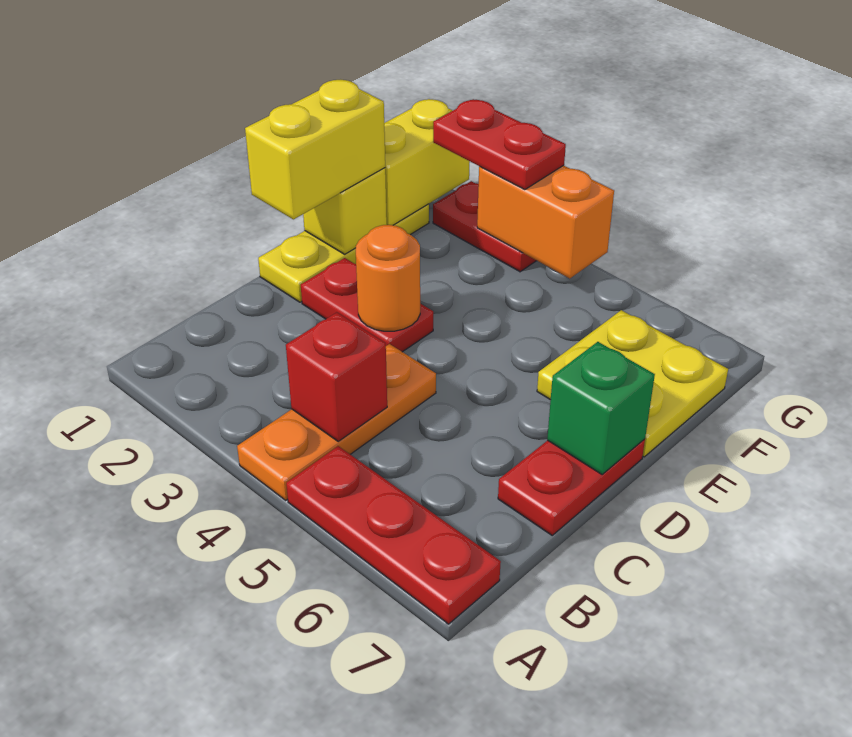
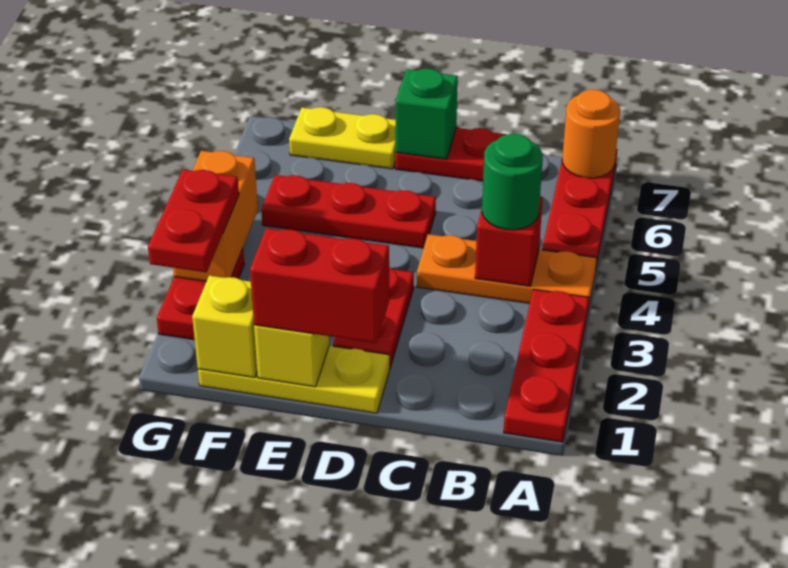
none -> red 1x3 plate [504,289,589,442]
none -> green 1x1 round brick [482,134,543,230]
yellow 1x2 brick [245,80,385,219] -> red 1x2 brick [250,228,389,343]
orange 1x1 round brick [356,225,420,331] -> orange 1x1 round brick moved to [562,90,620,178]
none -> red 1x3 plate [261,175,436,248]
yellow 2x2 plate [537,310,728,457] -> yellow 1x2 plate [289,107,396,169]
yellow 1x2 brick [384,99,470,225] -> yellow 1x1 brick [192,276,257,378]

